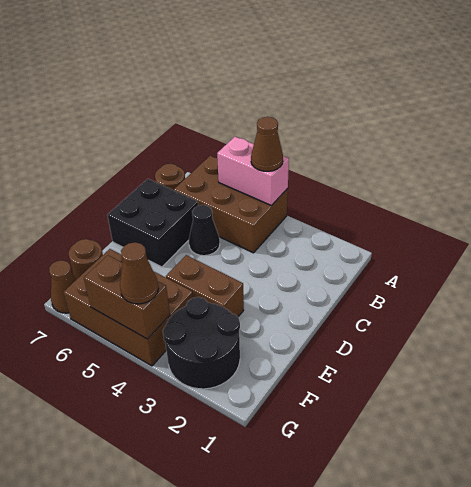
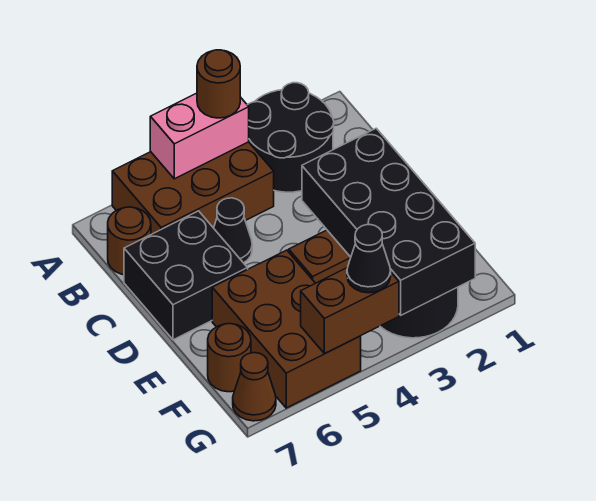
none -> black 2x2 round brick [248,83,334,192]
brown 1x1 cone [251,117,283,171] -> brown 1x1 round brick [197,50,240,118]
none -> black 2x4 brick [302,128,475,315]
brown 2x3 brick [63,249,193,366] -> brown 2x3 brick turned to [212,250,361,408]
brown 1x1 cone [120,242,159,304] -> black 1x1 cone [347,225,391,293]

